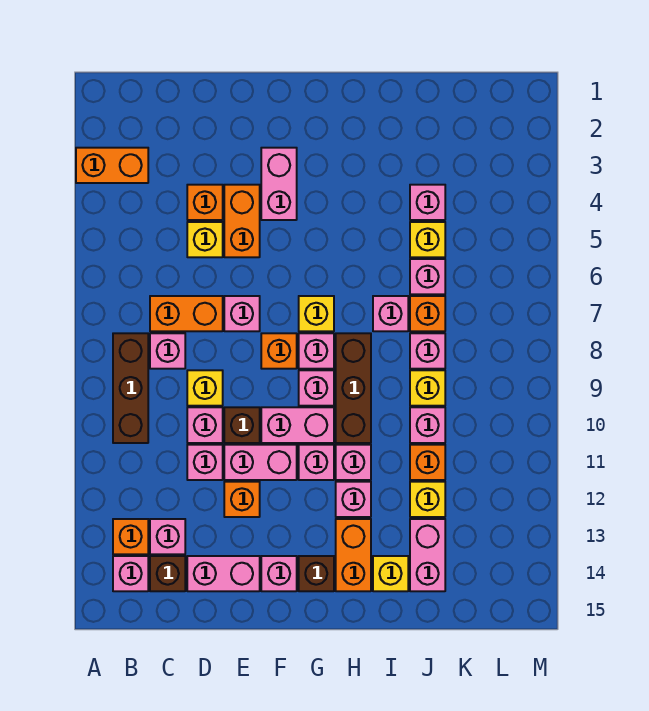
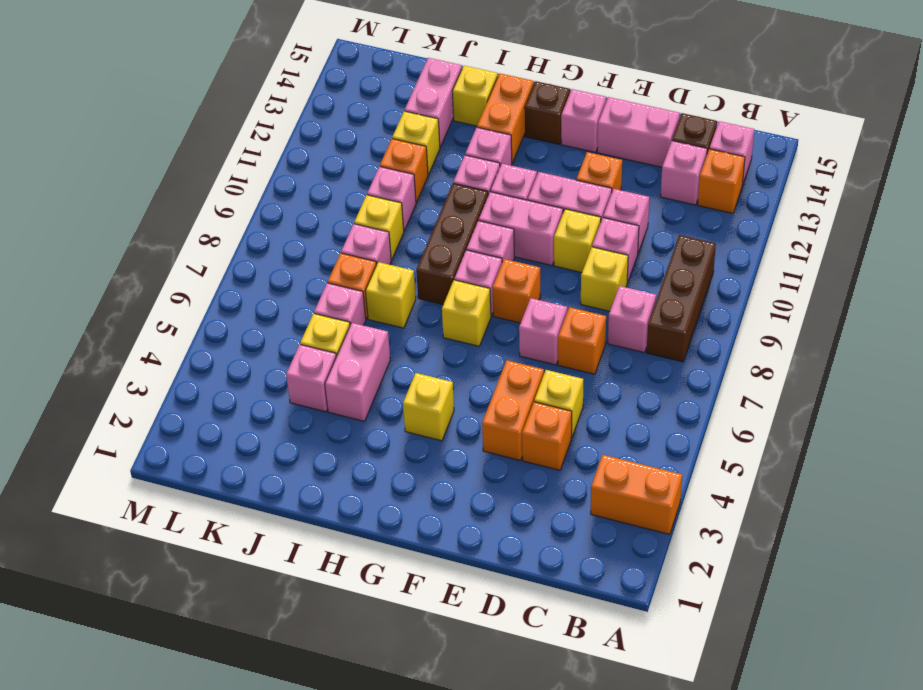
orange 1x2 brick [150,296,223,331] -> orange 1x1 brick [558,307,606,374]
brown 1x1 brick [224,407,260,443] -> yellow 1x1 brick [554,209,601,272]
pink 1x2 brick [261,148,297,220] -> pink 1x2 brick moved to [325,323,390,421]
none -> yellow 1x1 brick [403,373,454,441]
pink 1x1 brick [373,296,408,331] -> yellow 1x1 brick [366,262,416,328]

